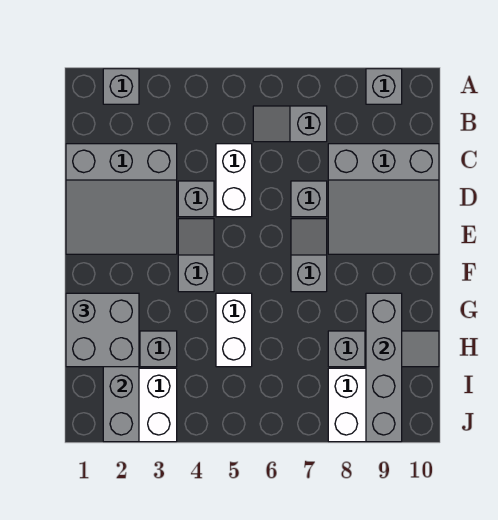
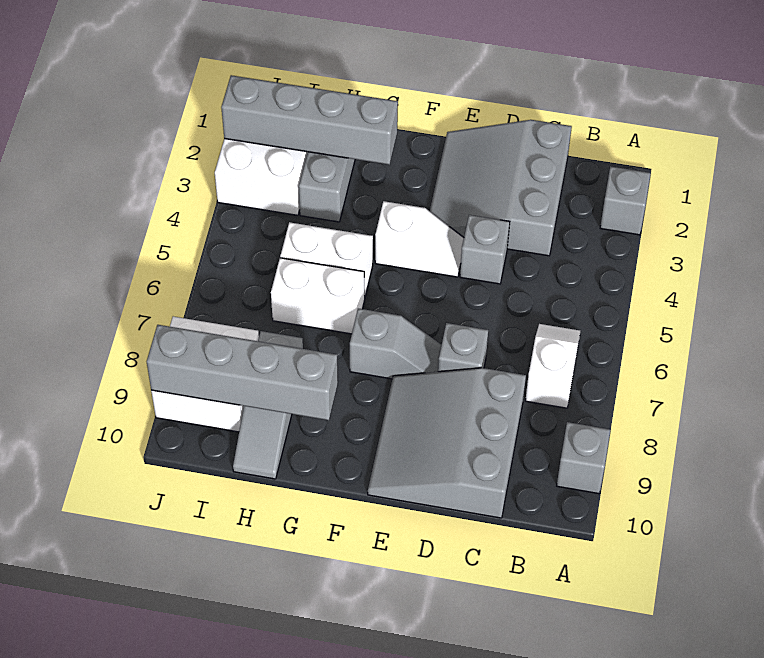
grey 1x2 slope [253,106,327,142] -> white 1x2 slope [525,324,580,408]
white 1x2 brick [216,144,252,217] -> white 1x2 brick moved to [271,258,365,334]
grey 1x2 slope [178,219,214,292] -> white 1x2 slope [375,201,464,277]
grey 2x2 brick [66,293,139,367] -> none

